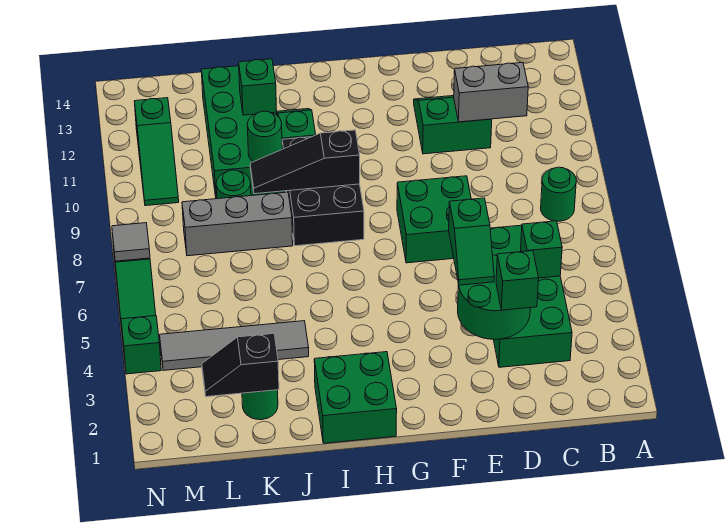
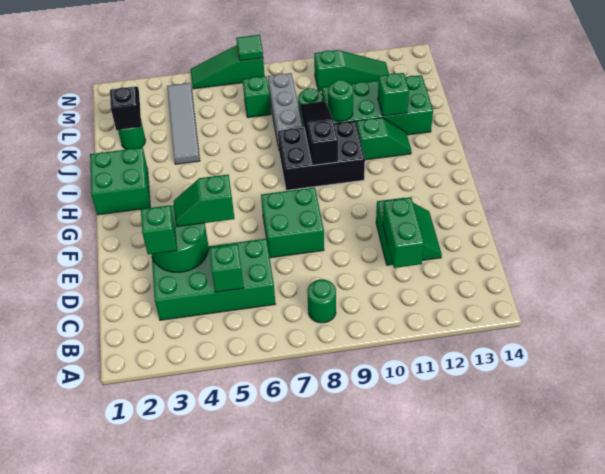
grey 1x2 brick [454,63,528,122] -> green 1x2 brick [383,197,424,268]
green 1x3 slope [134,98,179,206] -> green 1x3 slope turned to [314,50,389,91]
green 1x1 brick [121,316,161,374] -> green 1x1 brick moved to [242,76,271,118]
grey 1x1 tile [112,223,150,261] -> green 1x1 tile [236,35,263,61]

